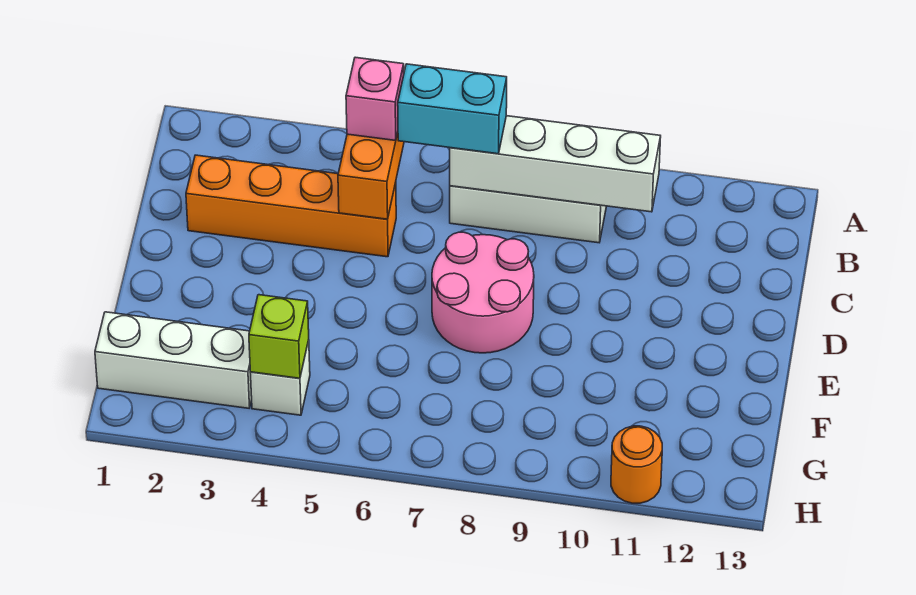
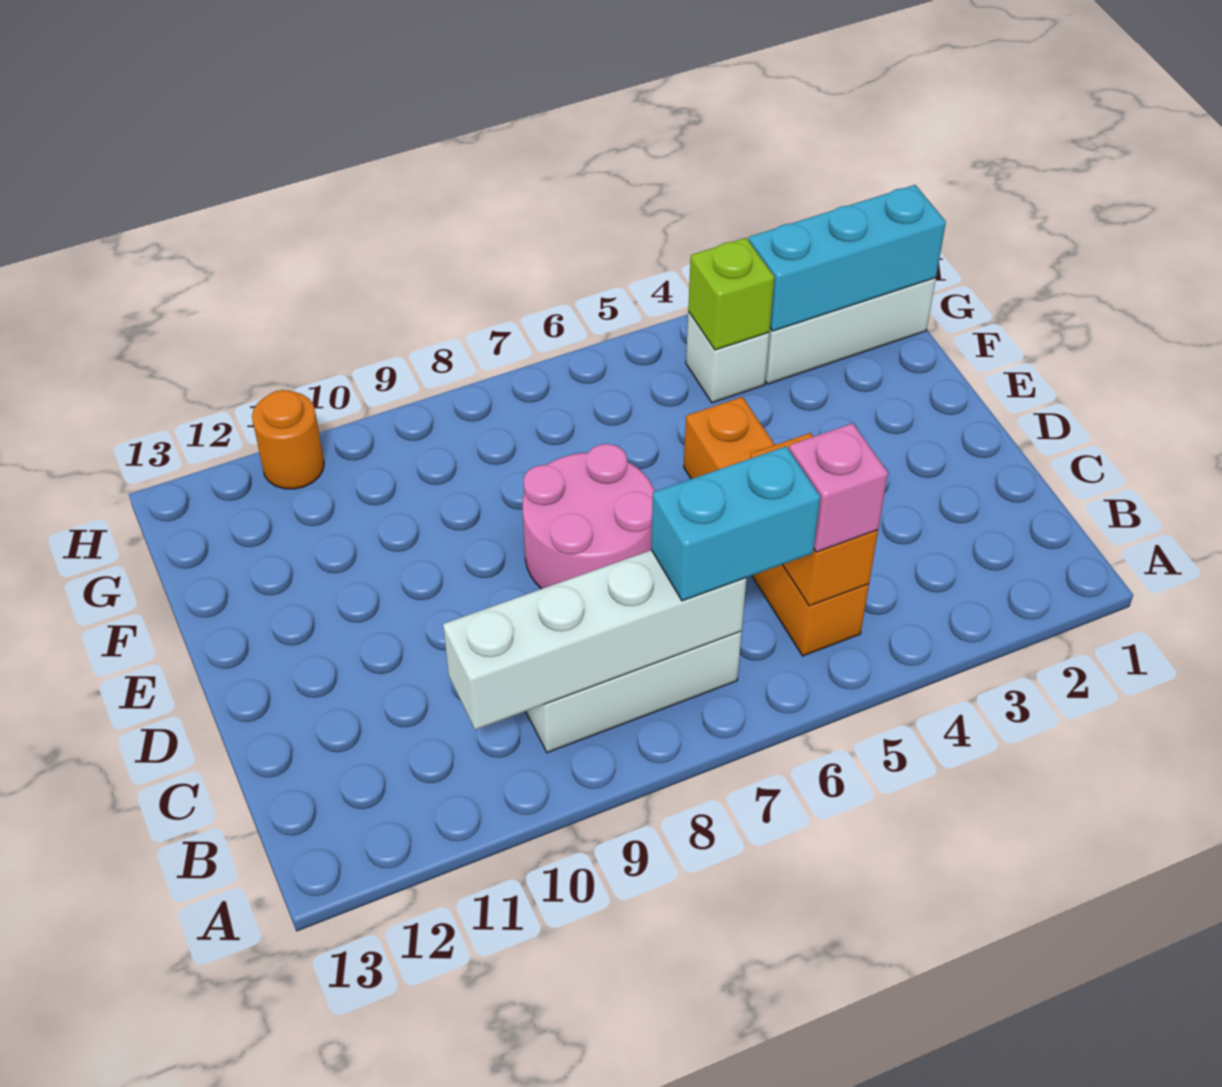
orange 1x4 brick [186,155,396,257] -> orange 1x4 brick turned to [684,397,869,656]
none -> cyan 1x3 brick [749,185,946,331]

